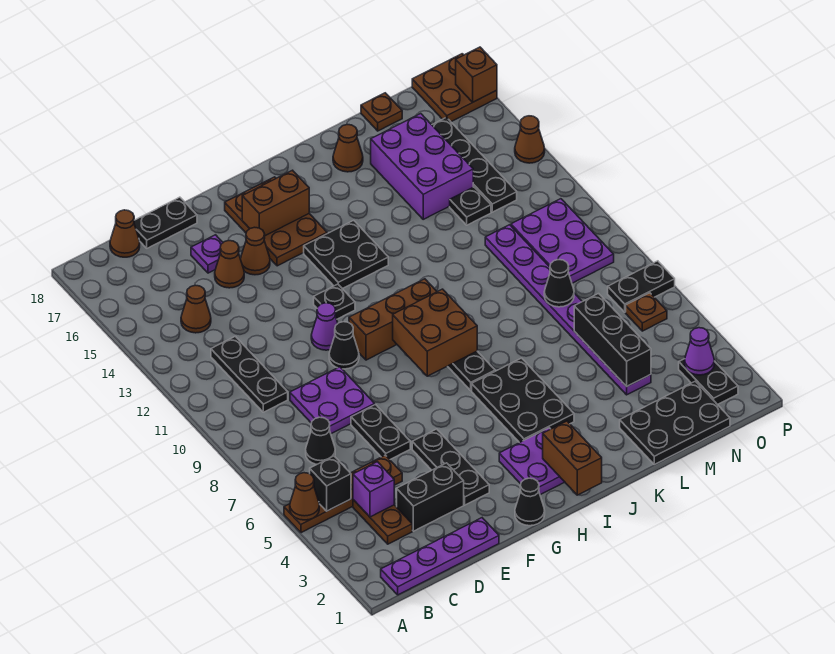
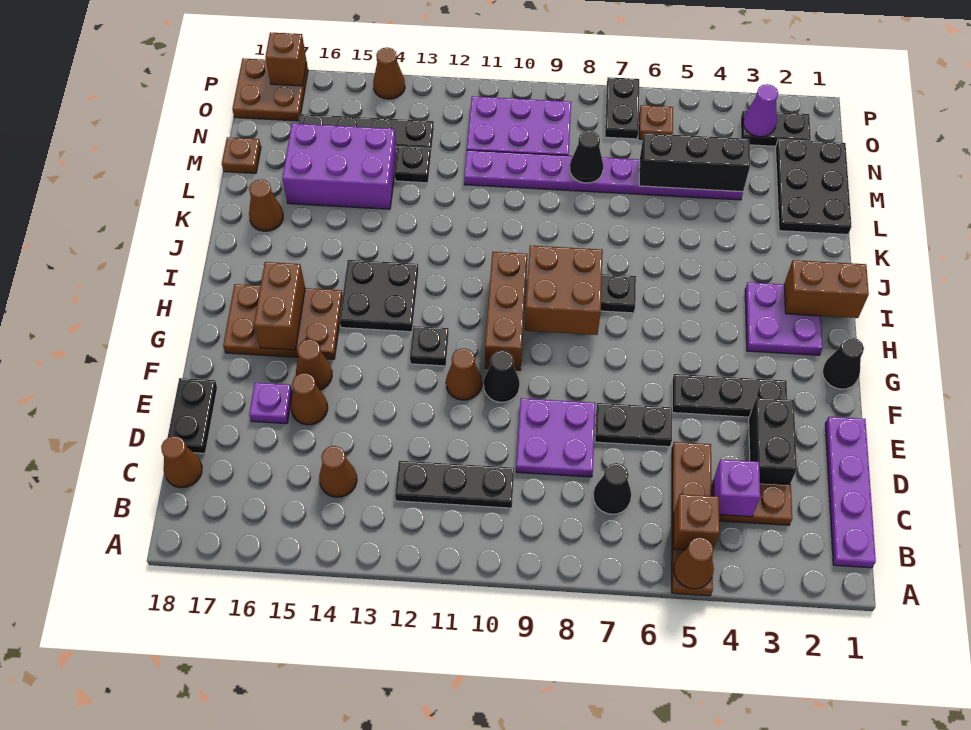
black 1x1 brick [310,456,351,511] -> brown 1x1 brick [674,494,719,550]
purple 1x1 cone [311,303,338,350] -> brown 1x1 cone [446,348,482,400]
black 2x3 plate [472,358,574,443] -> none

